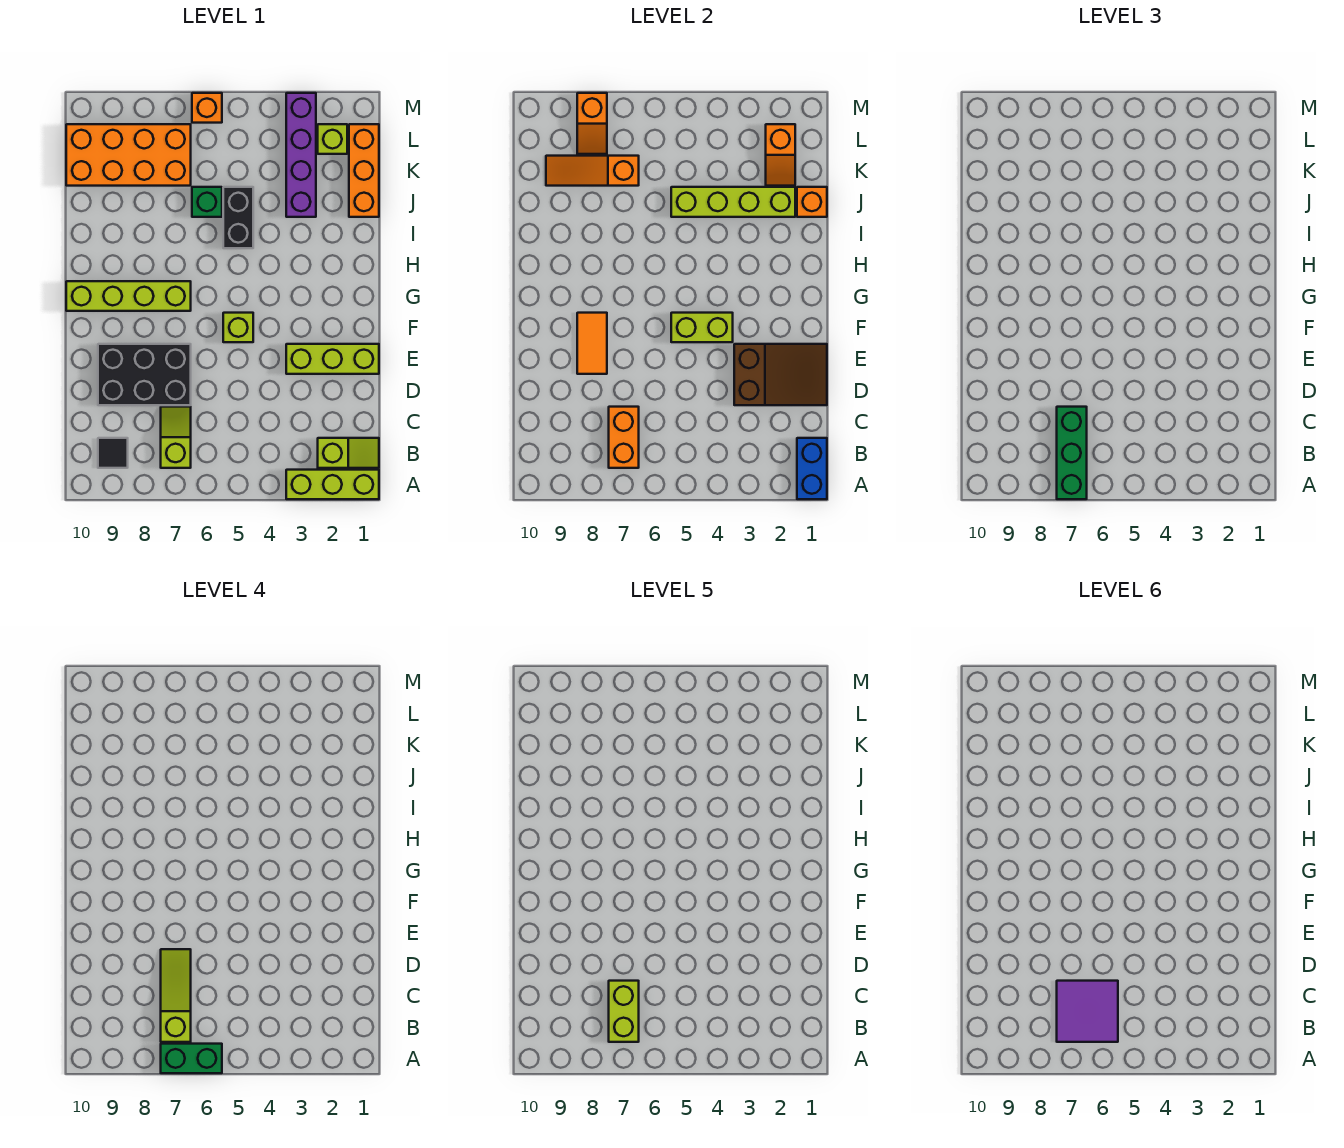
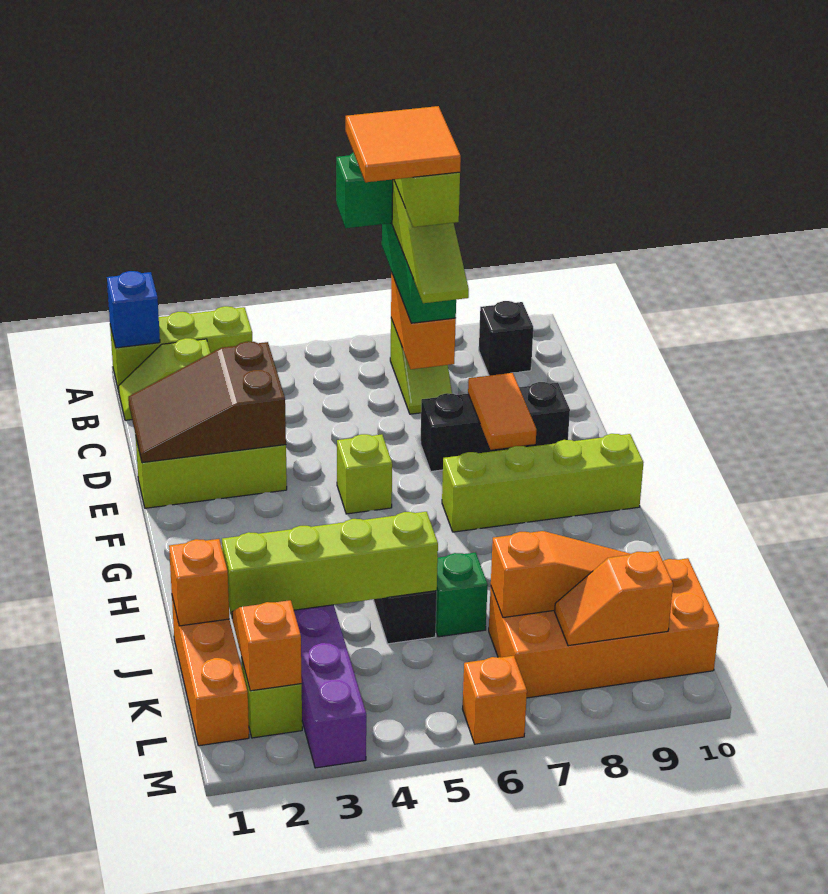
blue 1x2 brick [797,438,827,499] -> blue 1x1 brick [107,271,160,348]
purple 2x2 tile [1057,981,1118,1042] -> orange 2x2 tile [346,106,461,182]
black 1x1 tile [98,438,128,468] -> black 1x1 brick [479,301,533,376]
black 2x3 brick [98,344,191,405] -> black 1x3 brick [420,382,570,472]
lime 1x2 brick [671,313,733,342] -> none
orange 1x2 slope [577,93,607,154] -> orange 1x2 slope turned to [555,551,673,646]

